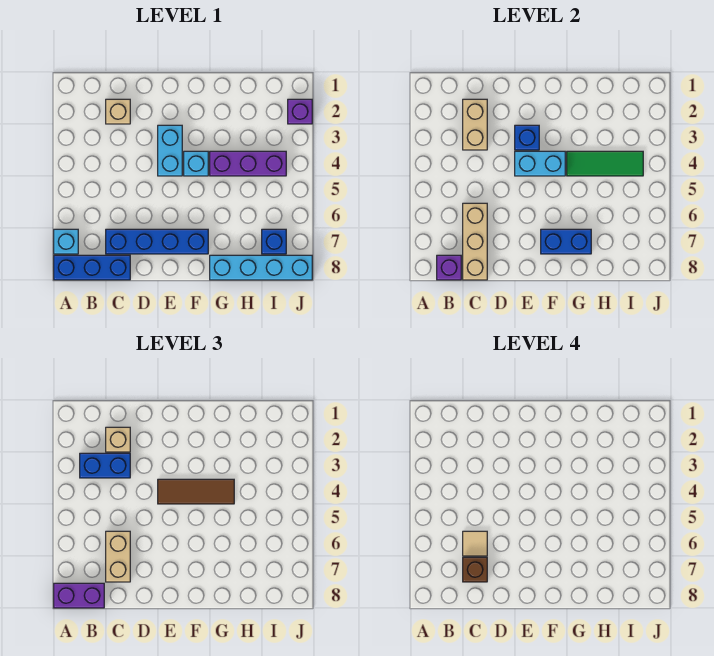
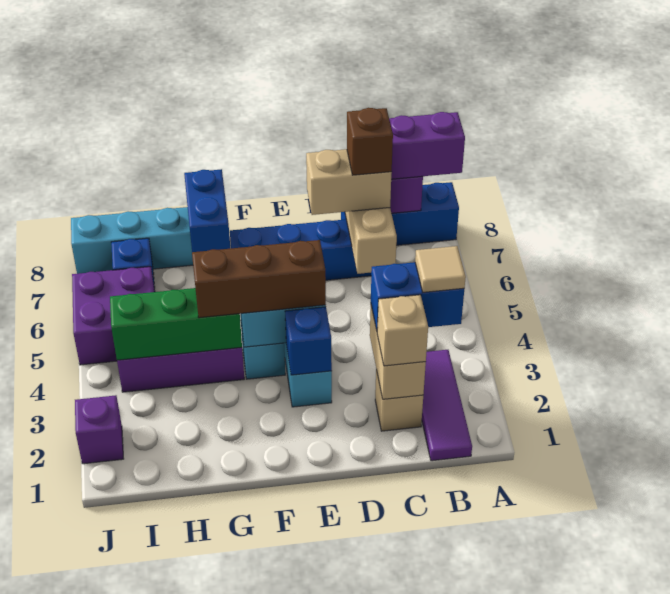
cyan 1x1 brick [54,229,78,254] -> none
none -> purple 1x3 tile [422,350,472,461]
tan 1x2 brick [106,531,130,582] -> tan 1x2 brick turned to [306,149,392,215]
tan 1x1 tile [463,531,487,556] -> tan 1x1 tile moved to [415,246,466,292]
brown 1x3 tile [158,479,234,504] -> brown 1x3 brick [192,240,326,318]
blue 1x2 brick [541,229,591,254] -> blue 1x2 brick turned to [184,169,230,252]
green 1x3 tile [567,151,643,176] -> green 1x3 brick [110,288,242,360]
none -> purple 2x2 brick [72,267,154,365]

